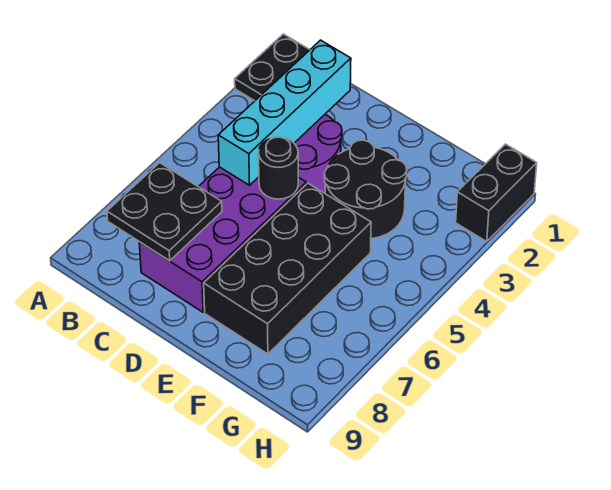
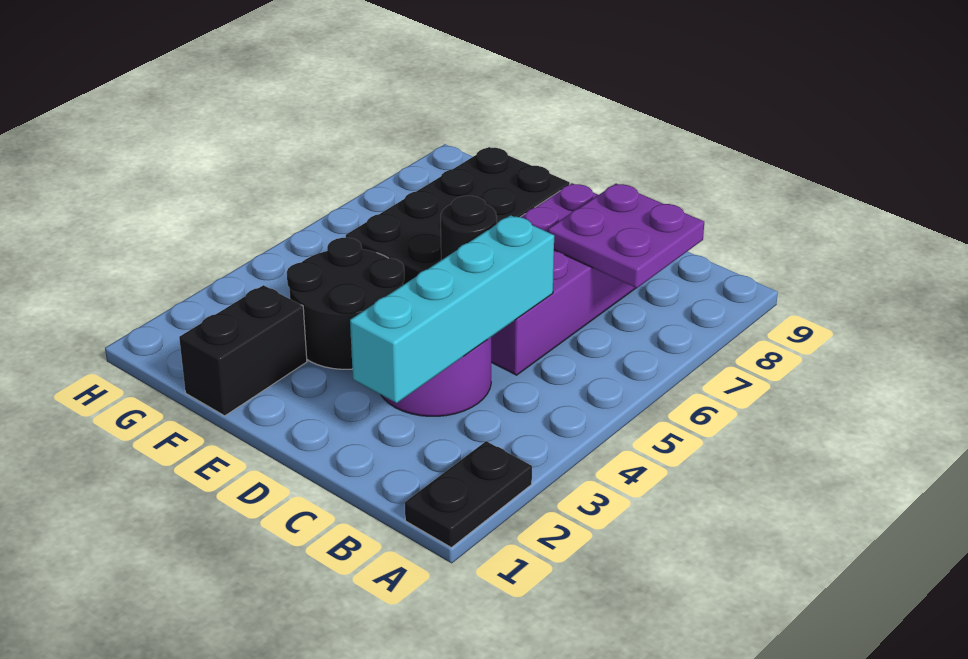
black 2x2 plate [107,163,222,261] -> purple 2x2 plate [548,184,704,288]
black 1x2 brick [456,144,537,242] -> black 1x2 brick moved to [179,285,307,416]

